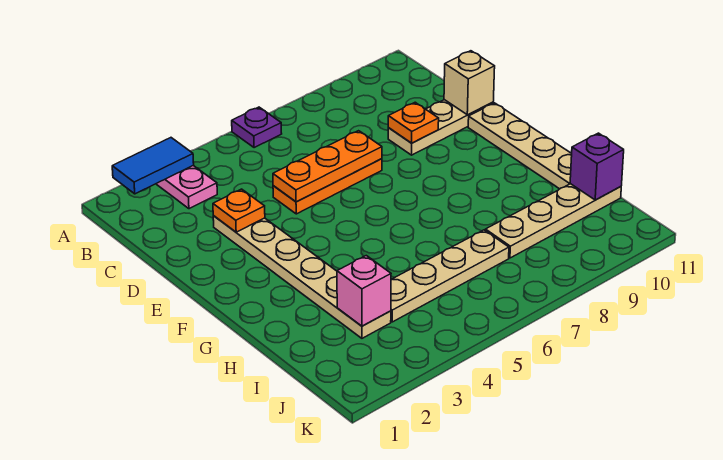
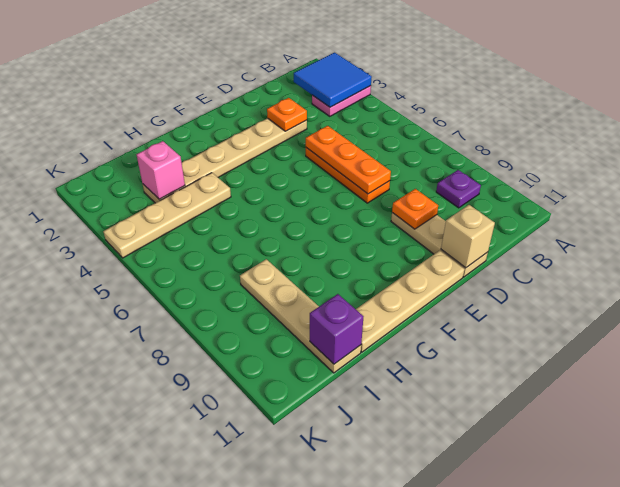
blue 1x2 tile [112,138,194,194] -> blue 2x2 tile [294,53,372,107]
purple 1x1 plate [232,107,282,148] -> purple 1x1 plate moved to [436,170,481,208]
tan 1x4 plate [391,230,509,322] -> tan 1x4 plate turned to [103,173,231,258]

